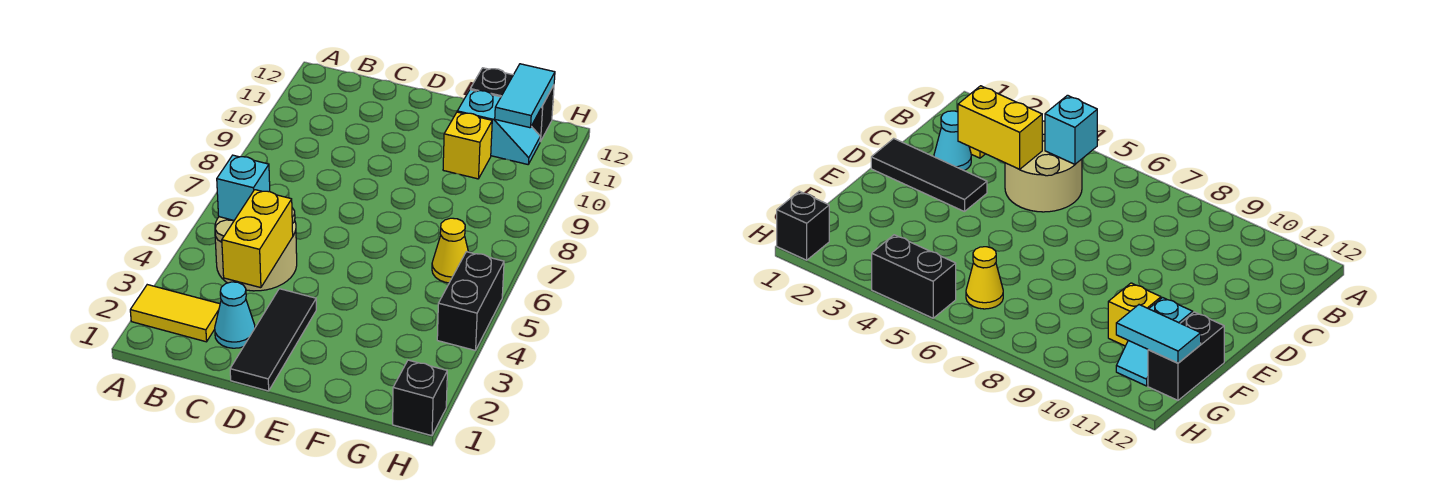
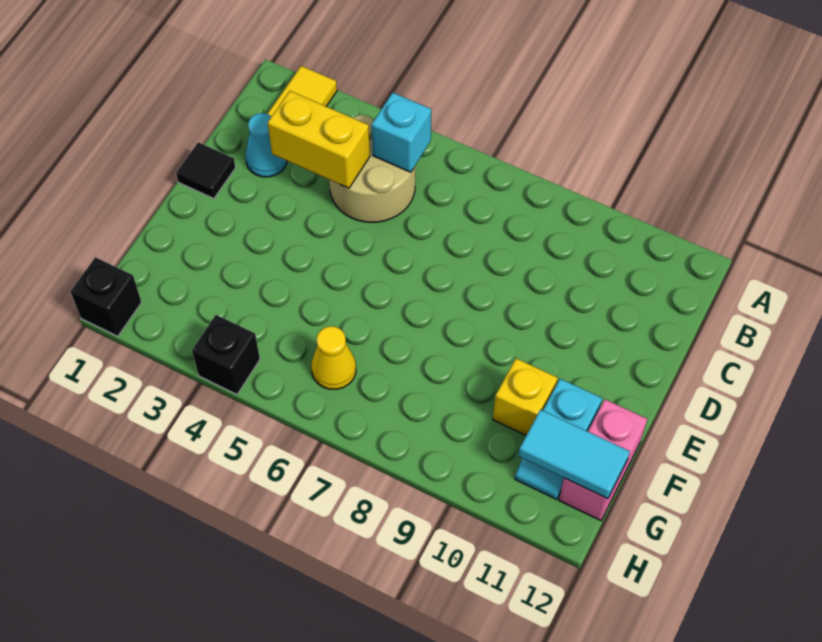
black 1x3 tile [230,289,316,391] -> black 1x1 tile [176,142,235,198]
black 1x2 brick [470,68,554,142] -> pink 1x2 brick [559,399,647,521]
black 1x2 brick [437,252,504,350] -> black 1x1 brick [192,315,260,394]

